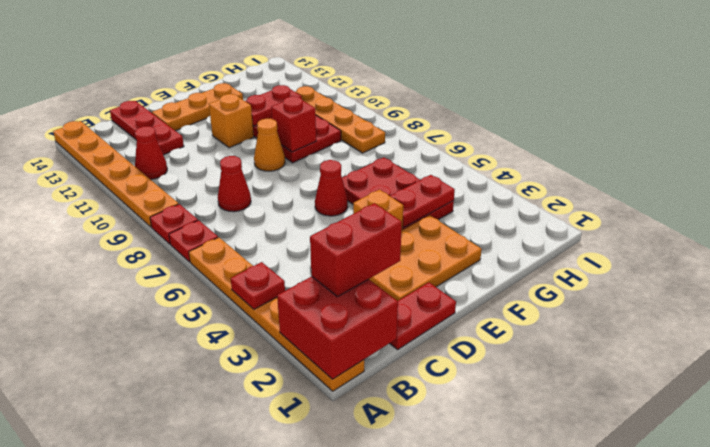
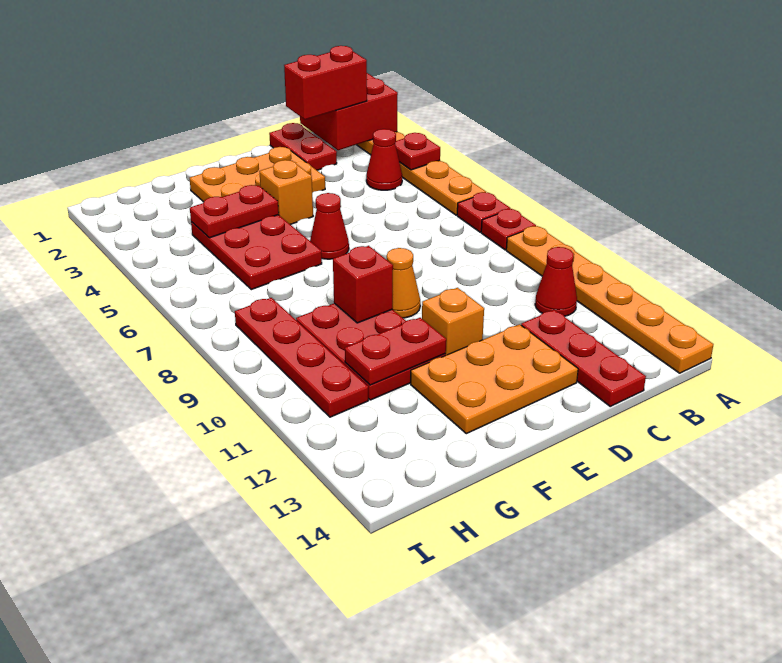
red 1x2 plate [390,282,456,350] -> red 1x2 plate turned to [269,123,337,170]
red 1x1 cone [218,156,251,212] -> red 1x1 cone moved to [366,129,402,190]
orange 1x3 plate [152,83,243,131] -> orange 2x3 plate [411,324,578,434]
orange 1x4 plate [296,86,385,153] -> red 1x4 plate [235,298,368,417]

